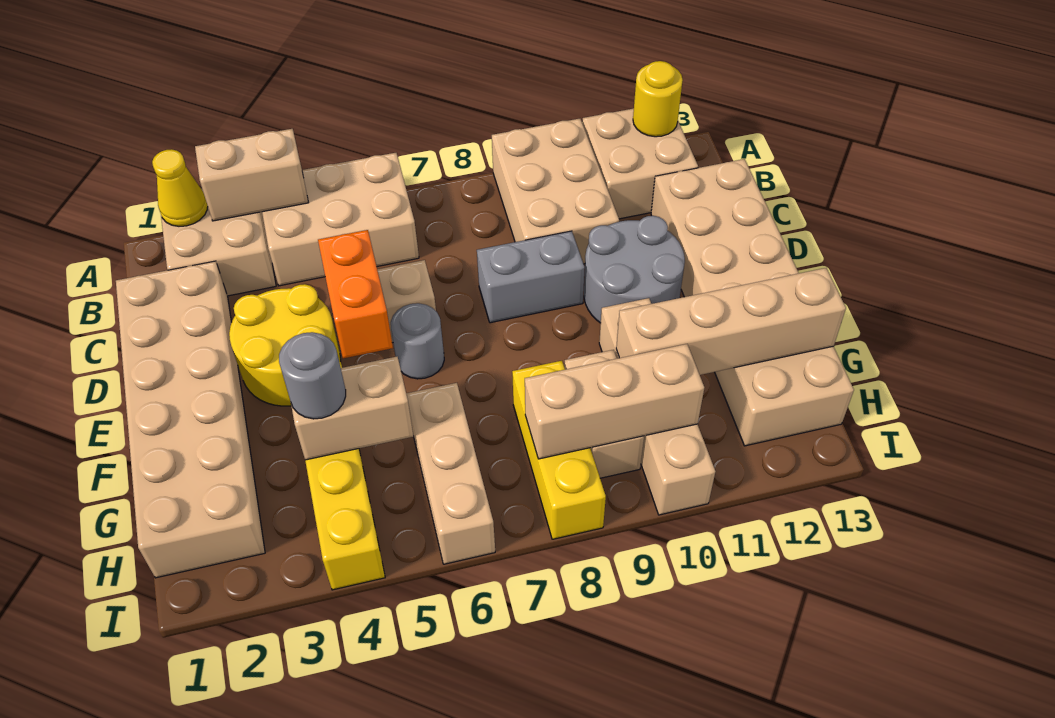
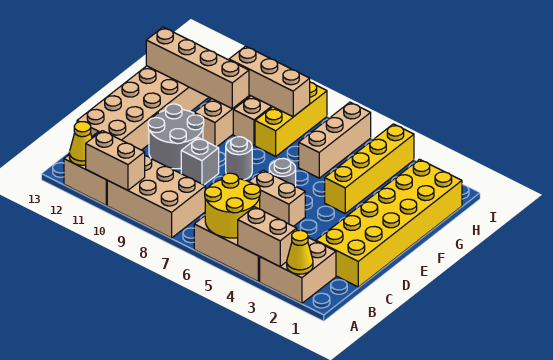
tan 2x3 brick [492,119,619,264] -> tan 2x3 brick turned to [107,156,205,238]
yellow 1x1 round brick [633,61,683,137] -> yellow 1x1 cone [69,122,92,165]
tan 2x6 brick [116,261,265,578] -> yellow 2x6 brick [316,159,462,287]
yellow 2x2 round brick [229,284,341,406] -> yellow 2x2 round brick moved to [205,173,260,238]
orange 1x2 brick [318,230,393,358] -> none
grey 1x2 brick [477,231,585,323] -> grey 1x1 brick [181,138,219,185]
tan 1x2 brick [291,357,414,460] -> tan 1x2 brick moved to [86,131,145,190]
grey 1x1 round brick [279,332,346,419] -> grey 1x1 round brick moved to [225,137,252,180]

